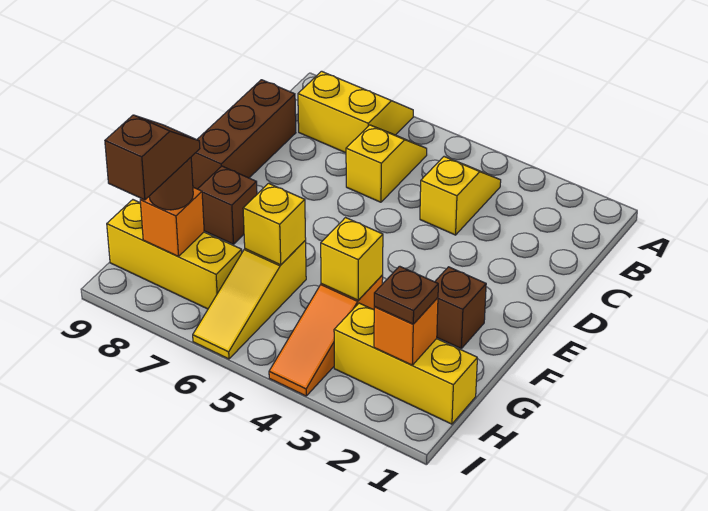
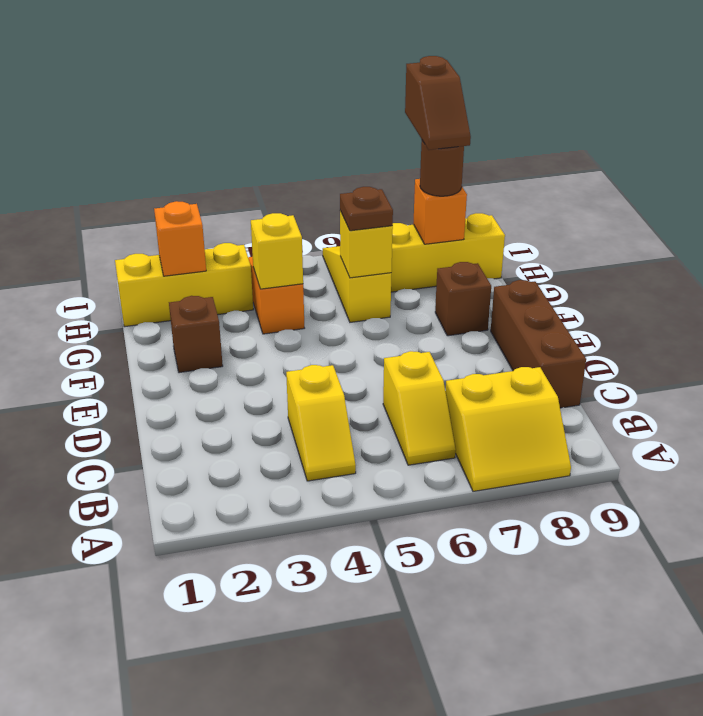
brown 1x1 plate [374,266,438,324] -> brown 1x1 plate moved to [340,187,393,231]

